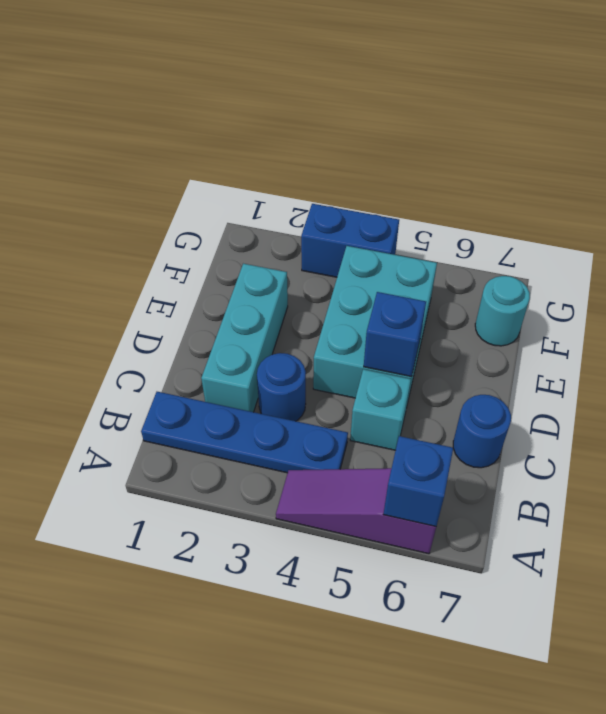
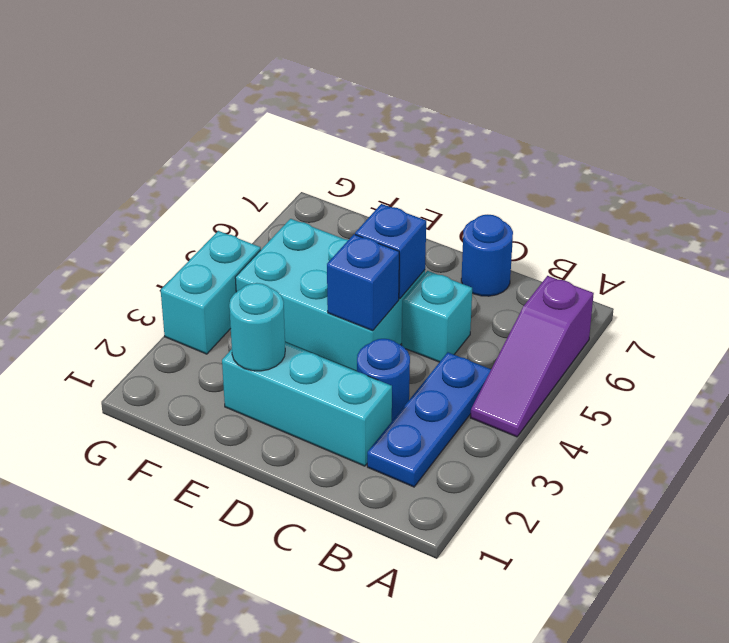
blue 1x1 brick [384,436,453,527] -> blue 1x1 brick moved to [327,234,399,331]
blue 1x4 plate [141,392,348,473] -> blue 1x3 plate [367,352,491,487]
cyan 1x1 round brick [475,276,530,346] -> cyan 1x1 round brick moved to [229,283,285,371]
blue 1x2 brick [301,204,399,277] -> cyan 1x2 brick [161,231,261,354]

